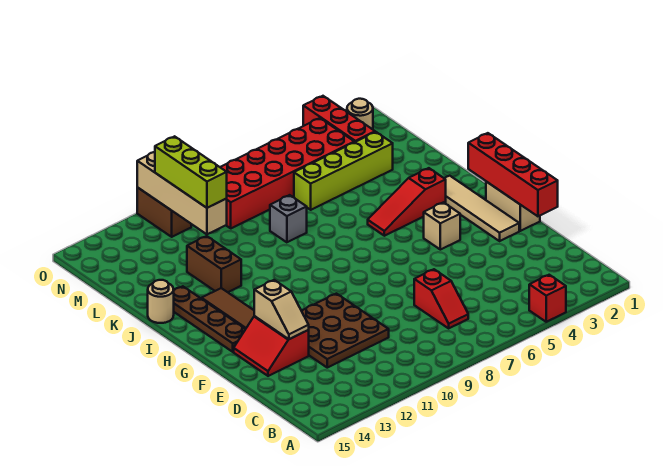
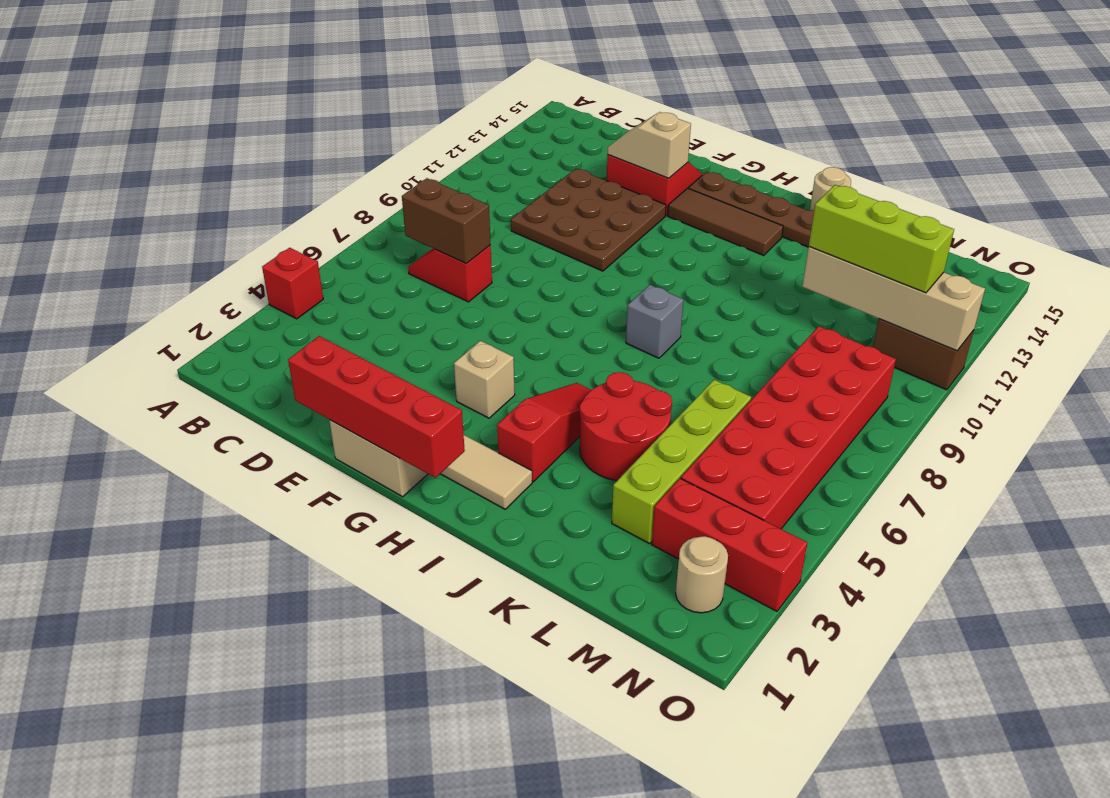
none -> red 2x2 round brick [580,372,672,481]
brown 1x2 brick [187,236,241,292] -> brown 1x2 brick moved to [402,178,491,264]
grey 1x1 brick [270,195,307,242] -> grey 1x1 brick moved to [626,285,683,358]

